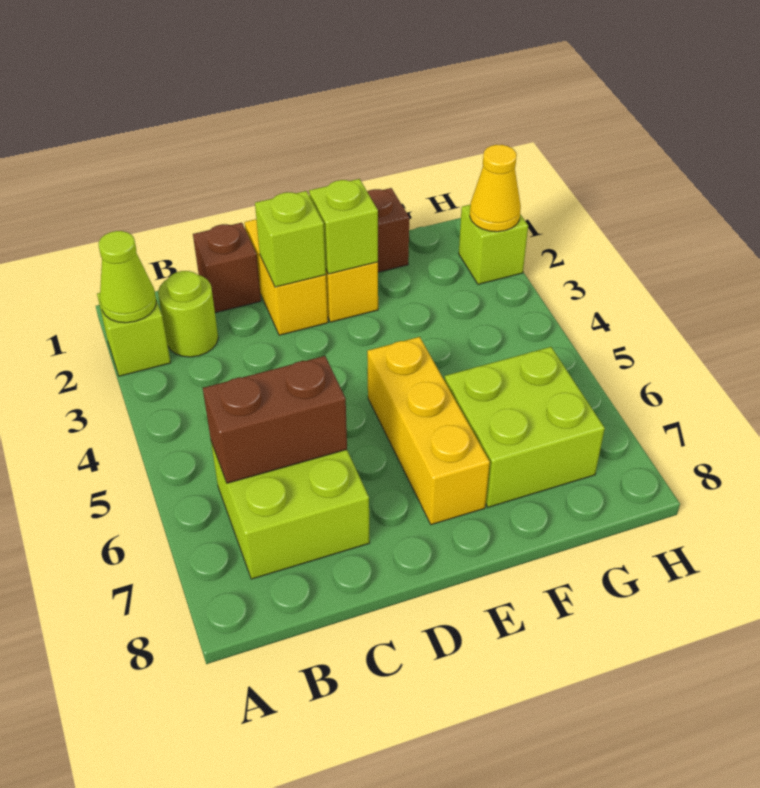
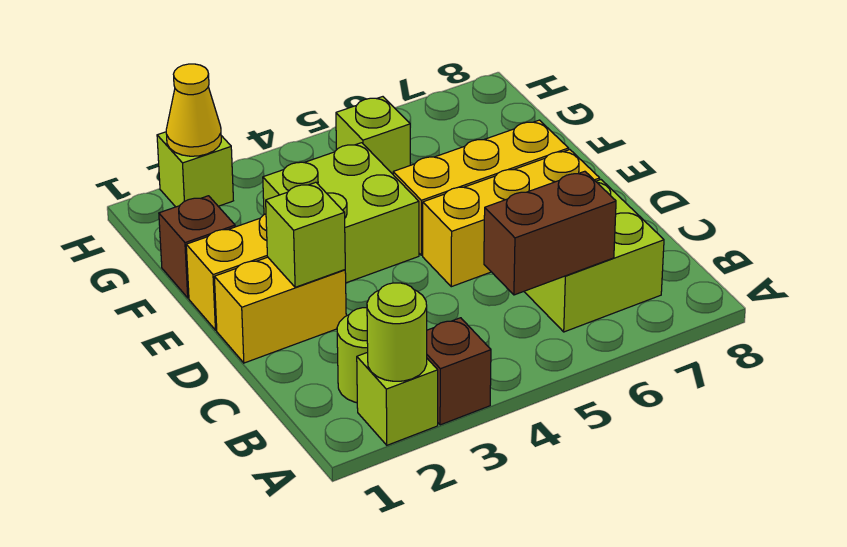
lime 1x1 cone [99,231,156,323] -> lime 1x1 round brick [367,283,427,381]
brown 1x2 brick [203,356,347,483] -> brown 1x2 brick turned to [484,171,616,295]
brown 1x1 brick [193,223,261,313] -> brown 1x1 brick moved to [427,318,491,425]
none -> yellow 1x3 brick [423,150,600,287]
lime 1x1 brick [309,179,378,274] -> lime 1x1 brick moved to [336,97,410,174]
lime 2x2 brick [444,347,605,507] -> lime 2x2 brick moved to [263,143,419,283]

